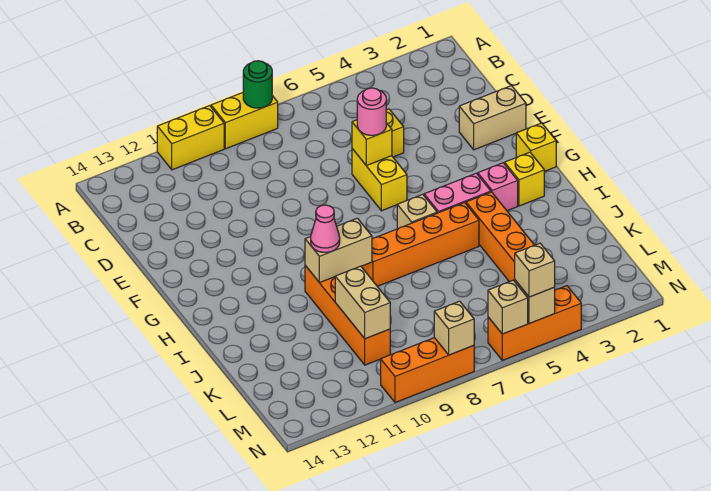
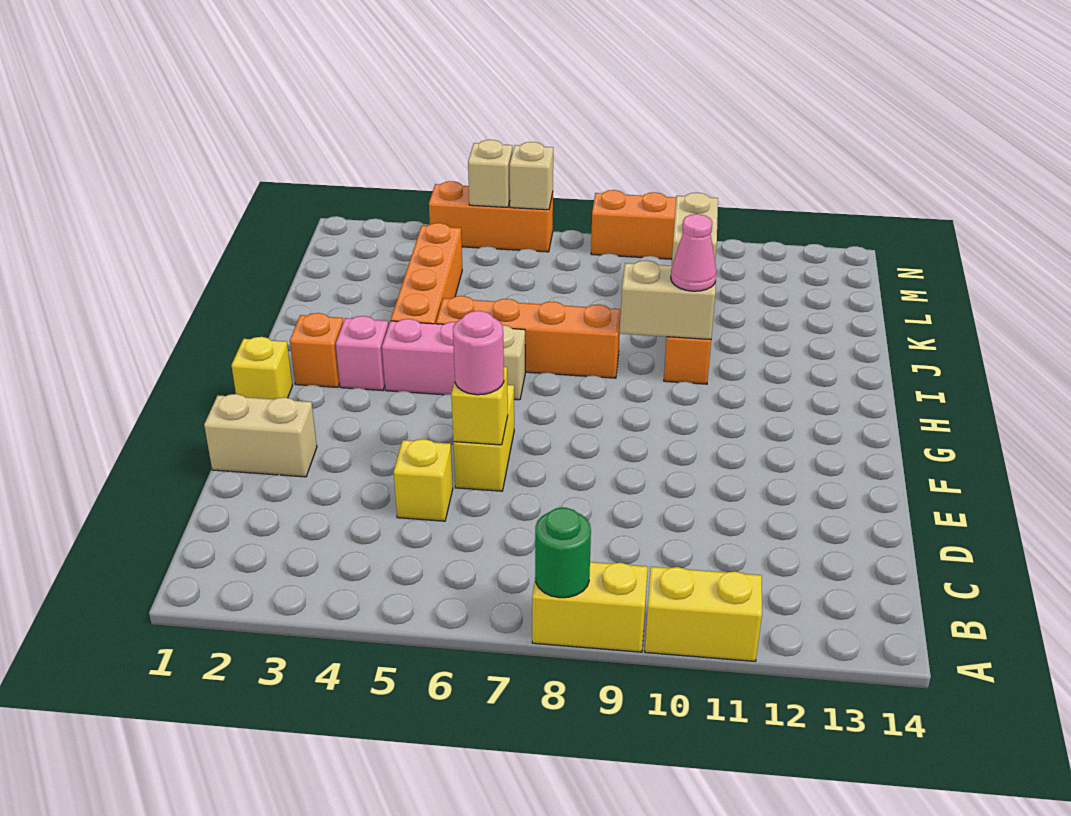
yellow 1x1 brick [505,152,544,206] -> orange 1x1 brick [290,313,344,387]
tan 1x1 brick [515,243,555,297] -> none
tan 1x1 brick [434,301,474,355] -> none

